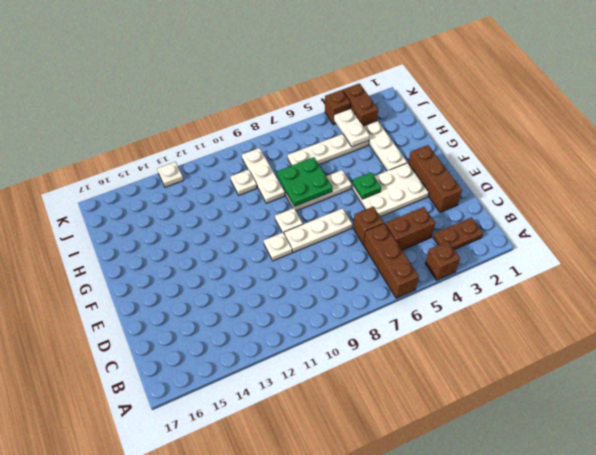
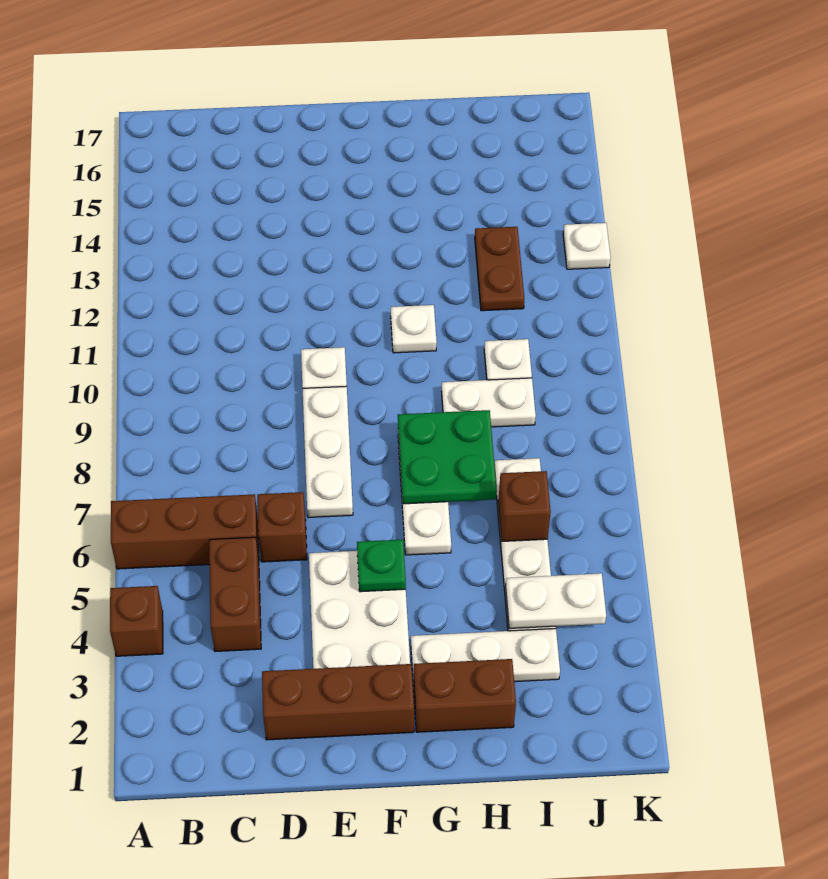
brown 1x2 plate [433,218,483,250] -> brown 1x2 plate moved to [475,227,524,311]
white 1x1 plate [275,208,303,233] -> white 1x1 plate moved to [391,305,437,353]
white 1x3 plate [242,148,285,203] -> white 1x2 plate [442,378,536,427]
brown 1x2 brick [343,83,378,126] -> brown 1x2 brick moved to [413,659,516,732]
brown 1x1 brick [325,90,351,125] -> brown 1x1 brick moved to [498,471,551,541]

